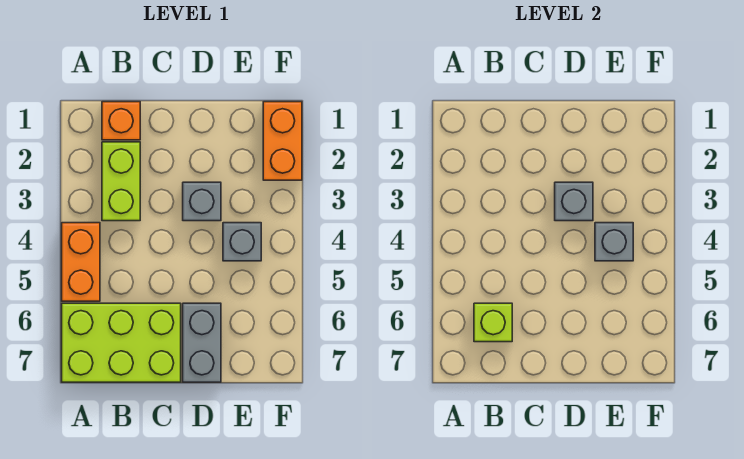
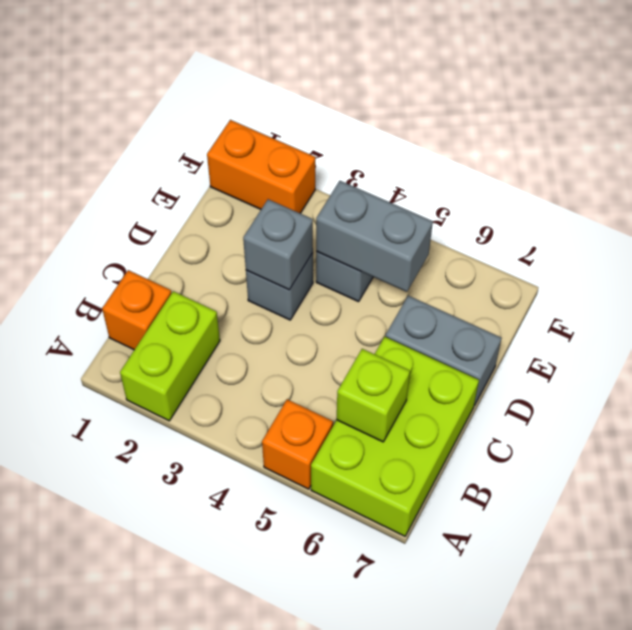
orange 1x2 brick [62,223,100,301] -> orange 1x1 brick [262,399,333,489]
lime 1x2 brick [102,142,140,221] -> lime 1x2 brick turned to [120,291,220,421]
grey 1x1 brick [595,223,633,261] -> grey 1x2 brick [316,181,433,292]

